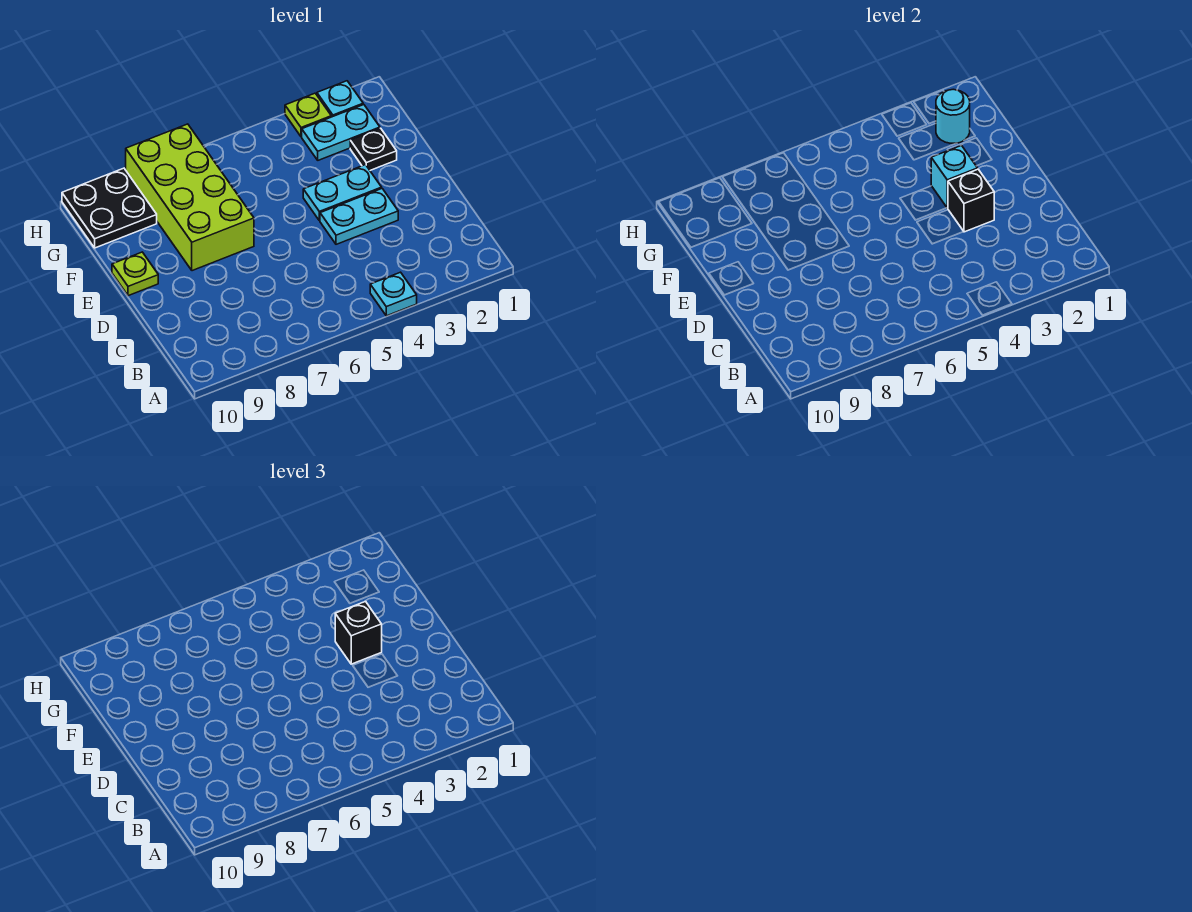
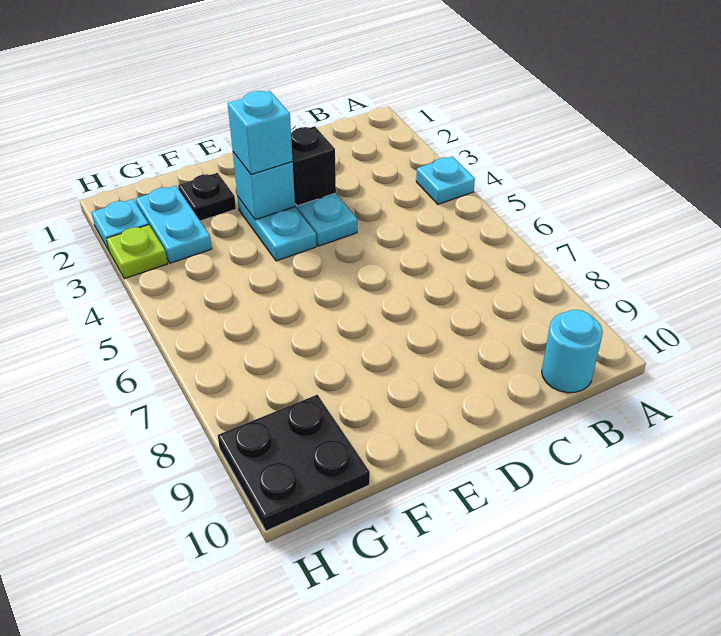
black 1x1 brick [335,602,382,664] -> cyan 1x1 brick [228,91,293,175]
lime 2x4 brick [126,124,254,271] -> none
lime 1x1 plate [112,252,158,296] -> none
cyan 1x1 round brick [936,89,970,143] -> cyan 1x1 round brick moved to [542,310,603,393]

